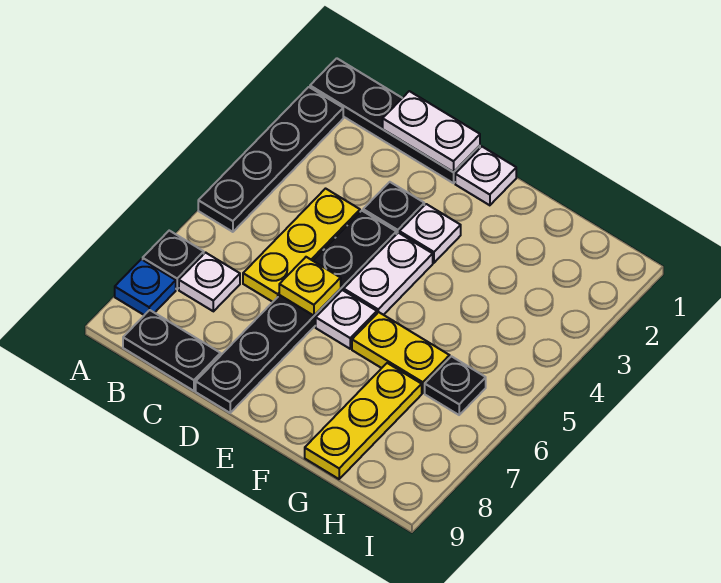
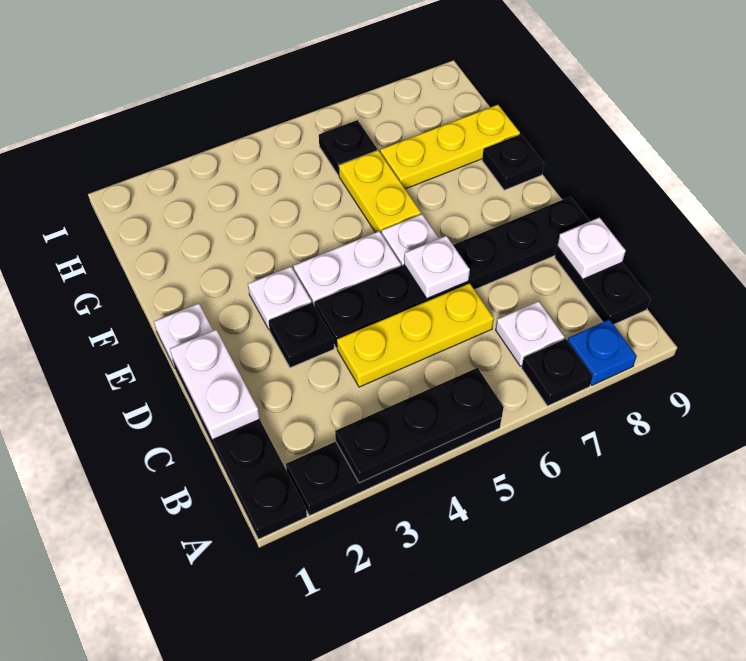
none -> black 1x3 plate [335,368,504,483]
none -> white 1x1 plate [557,218,626,279]
yellow 1x1 plate [279,257,341,316] -> white 1x1 plate [404,236,470,299]
none -> black 1x1 plate [482,134,544,190]

